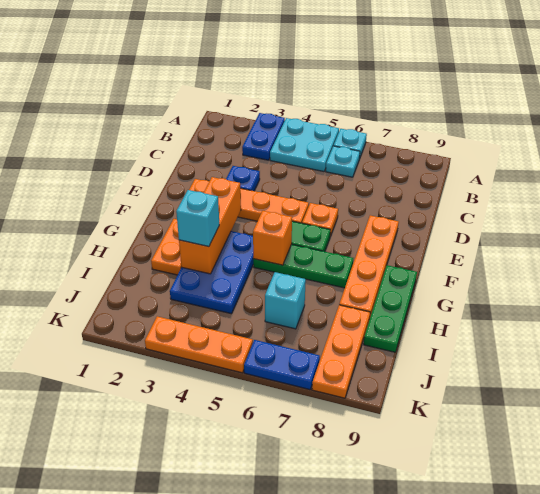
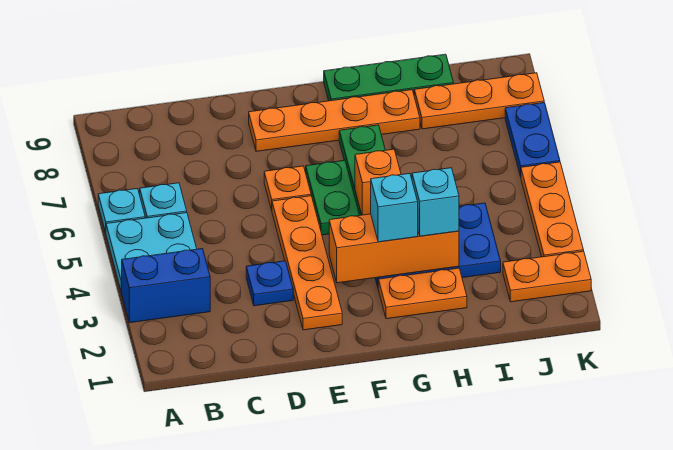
blue 1x2 plate [242,113,285,160] -> blue 1x2 brick [121,249,210,323]
cyan 1x1 brick [265,272,306,329] -> cyan 1x1 brick moved to [371,173,418,242]
none -> orange 1x2 plate [503,251,591,302]

